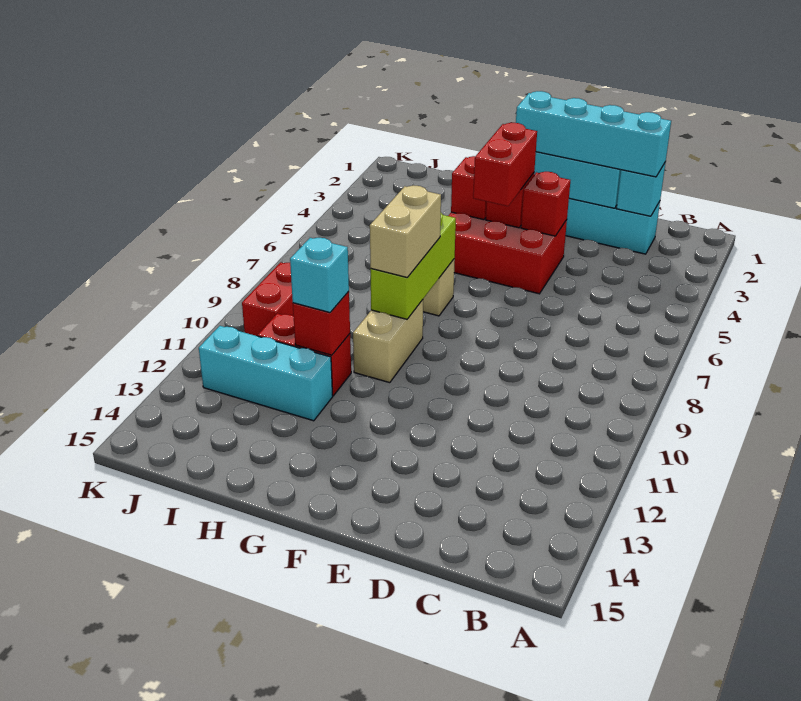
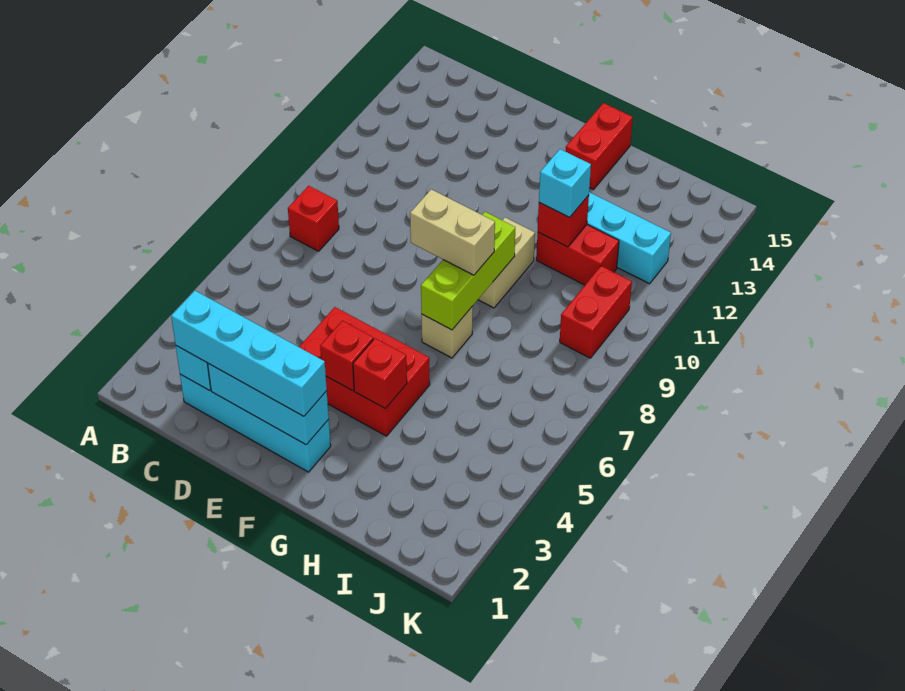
red 1x1 brick [521,172,570,236] -> red 1x1 brick moved to [288,186,339,251]
red 1x2 brick [473,123,537,206] -> red 1x2 brick moved to [566,103,633,190]
tan 1x2 brick [370,185,441,277] -> tan 1x2 brick turned to [410,189,495,275]

